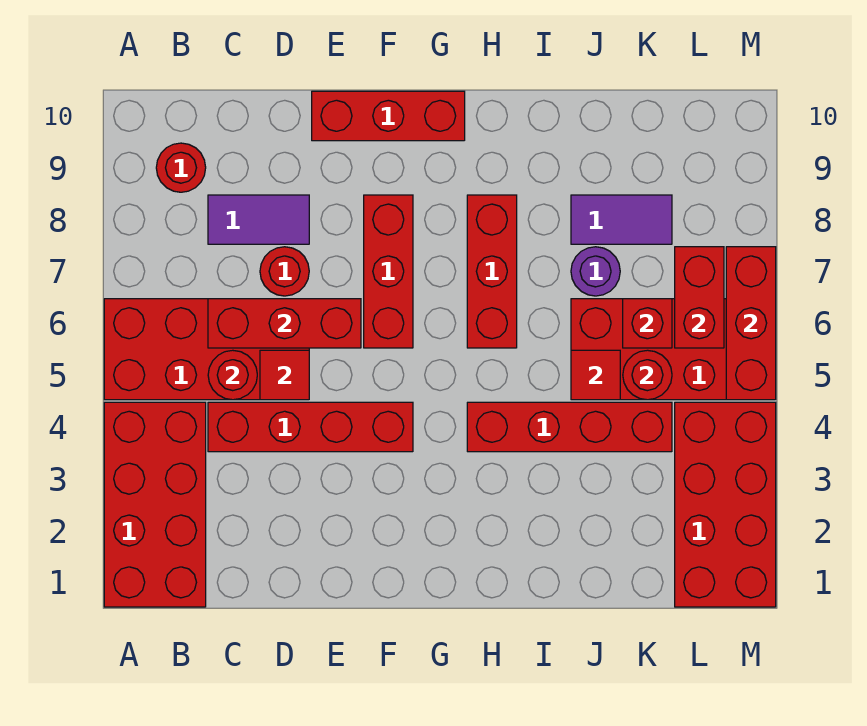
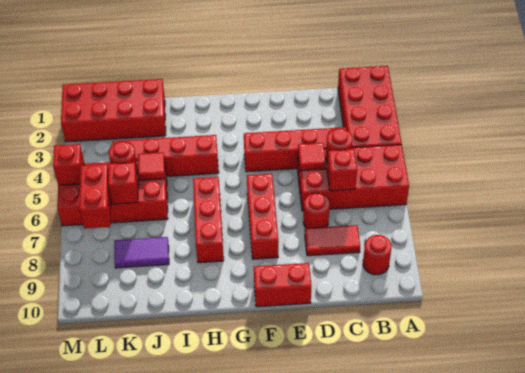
red 1x3 brick [208,299,361,348] -> red 1x1 brick [327,149,357,191]
purple 1x2 tile [208,195,309,244] -> red 1x2 tile [305,225,360,256]
red 1x3 brick [312,91,465,141] -> red 1x2 brick [254,263,311,307]
purple 1x1 round brick [571,247,620,296] -> none
red 2x4 brick [675,402,776,607] -> red 2x4 brick turned to [61,79,166,142]
red 1x3 brick [726,247,776,400] -> red 1x1 brick [53,144,84,185]

